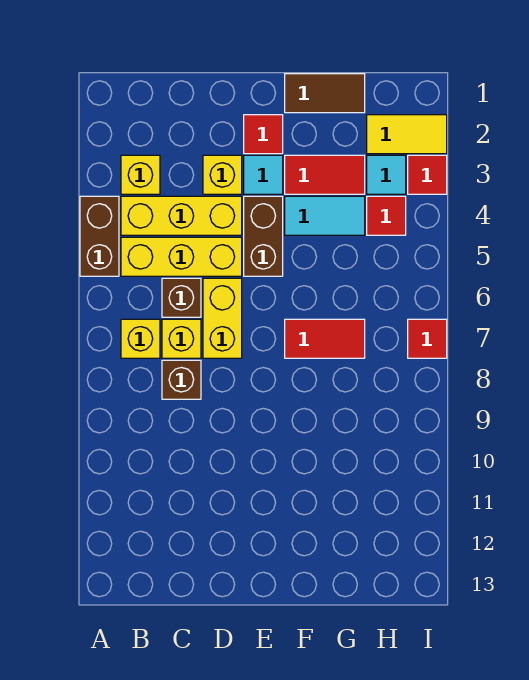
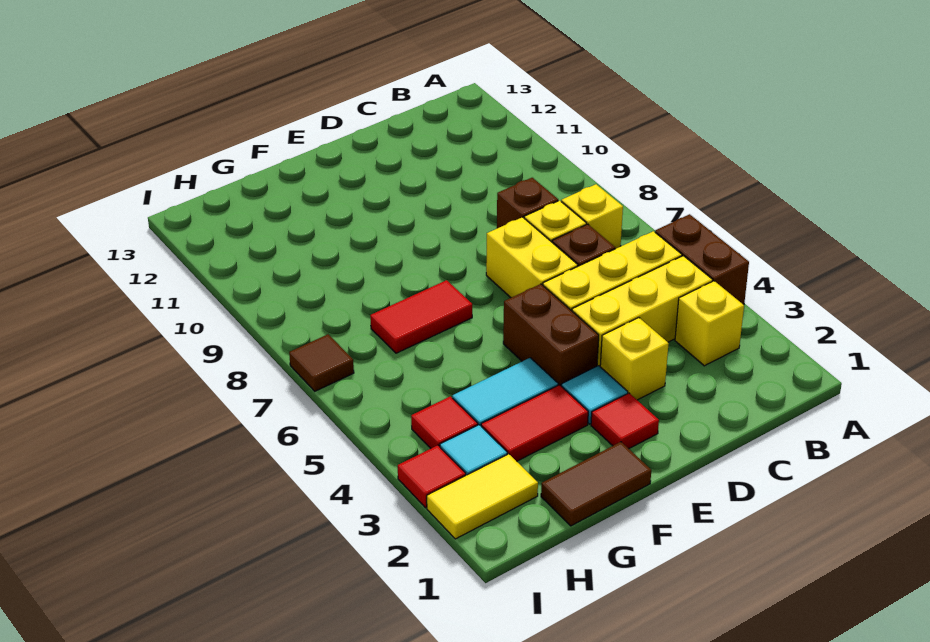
red 1x1 tile [408,319,447,358] -> brown 1x1 tile [289,334,354,391]

